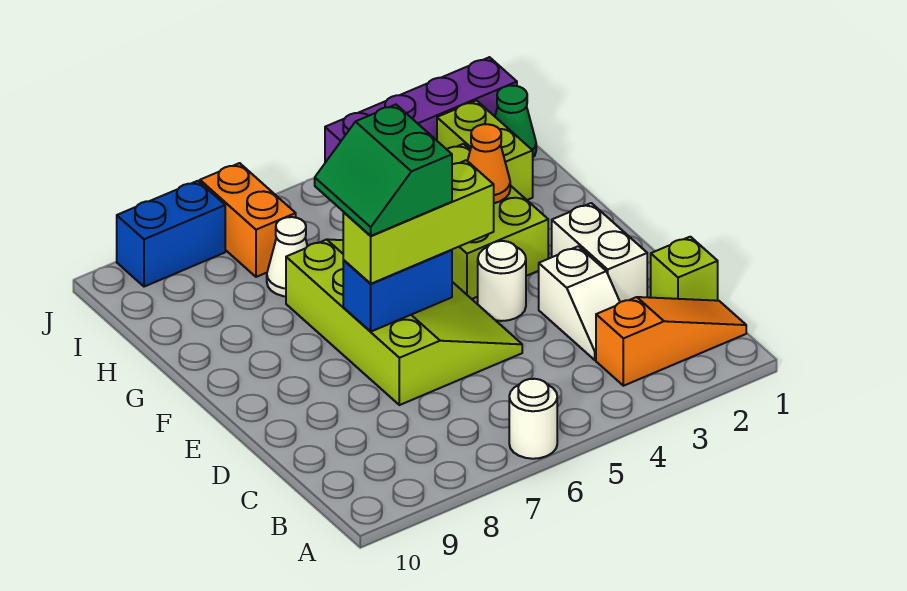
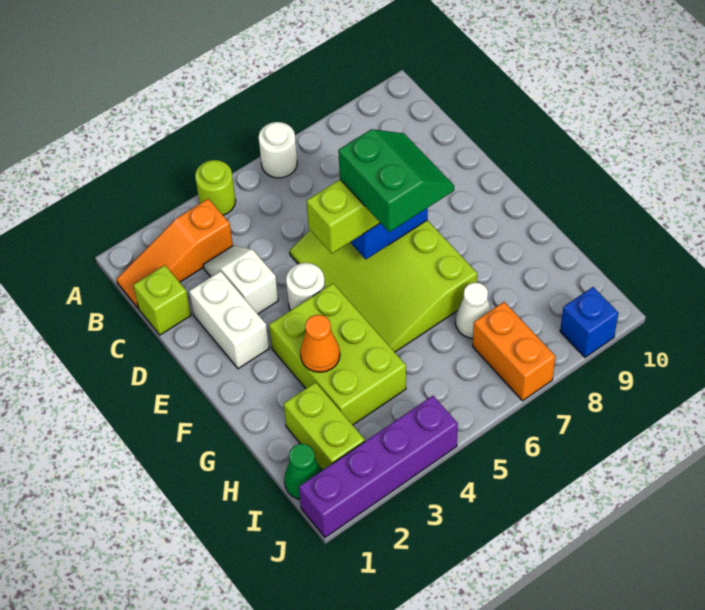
none -> lime 1x1 round brick [195,160,236,215]
blue 1x2 brick [117,181,225,287] -> blue 1x1 brick [560,287,618,357]

